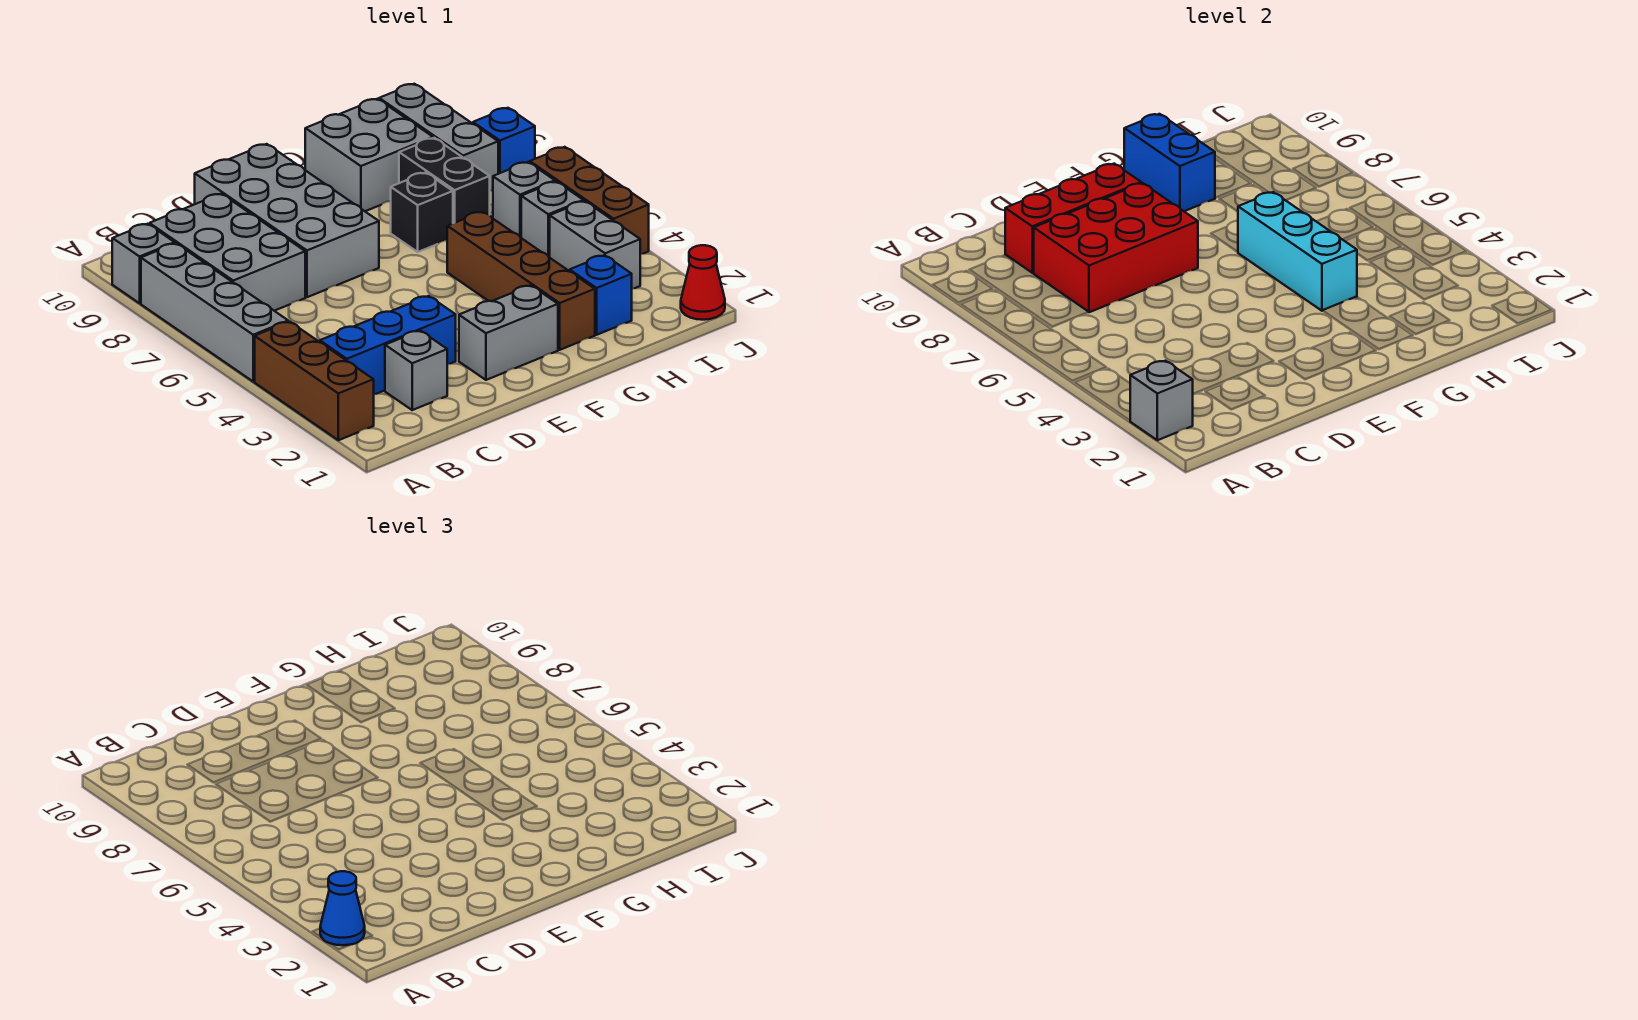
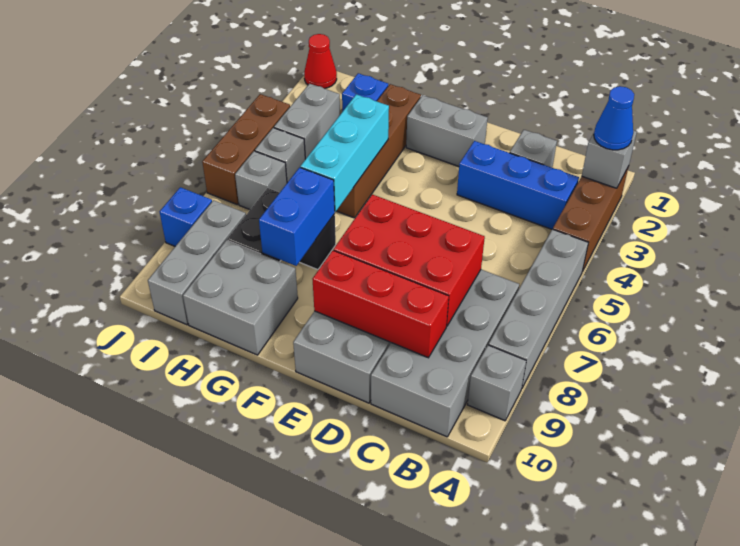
grey 2x3 brick [149,194,305,311] -> grey 2x4 brick [371,270,519,437]
blue 1x2 brick [1124,114,1215,211] -> blue 1x2 brick moved to [259,167,335,266]

